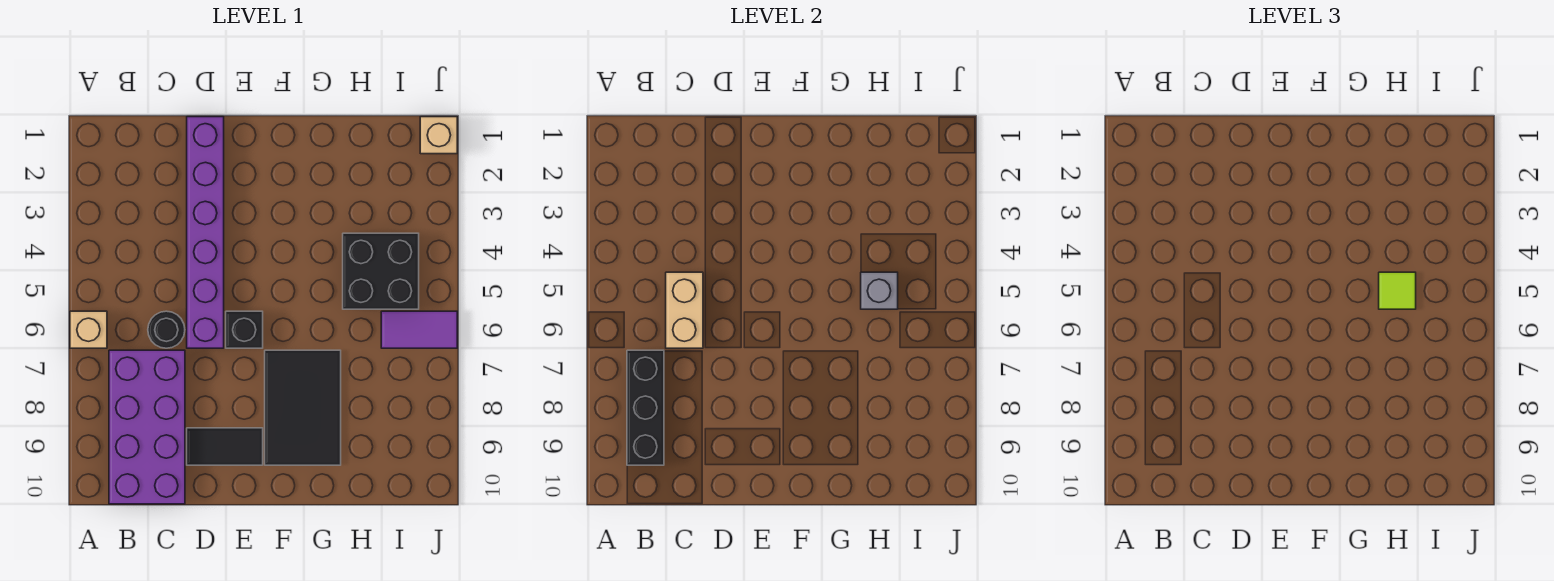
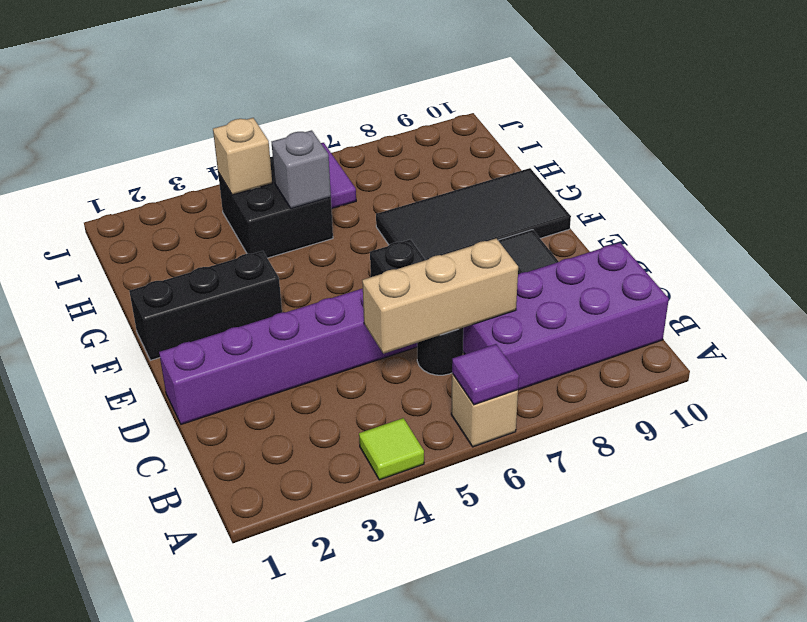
none -> purple 1x1 tile [452,344,519,405]
black 1x3 brick [627,350,664,465] -> black 1x3 brick moved to [129,251,282,360]
tan 1x2 brick [666,272,703,348] -> tan 1x3 brick [362,238,518,354]
black 2x3 tile [265,350,341,465] -> black 2x4 tile [376,168,571,260]
lime 1x1 tile [1379,272,1416,309] -> lime 1x1 tile moved to [359,418,424,480]
tan 1x1 brick [420,117,457,154] -> tan 1x1 brick moved to [213,118,272,195]

